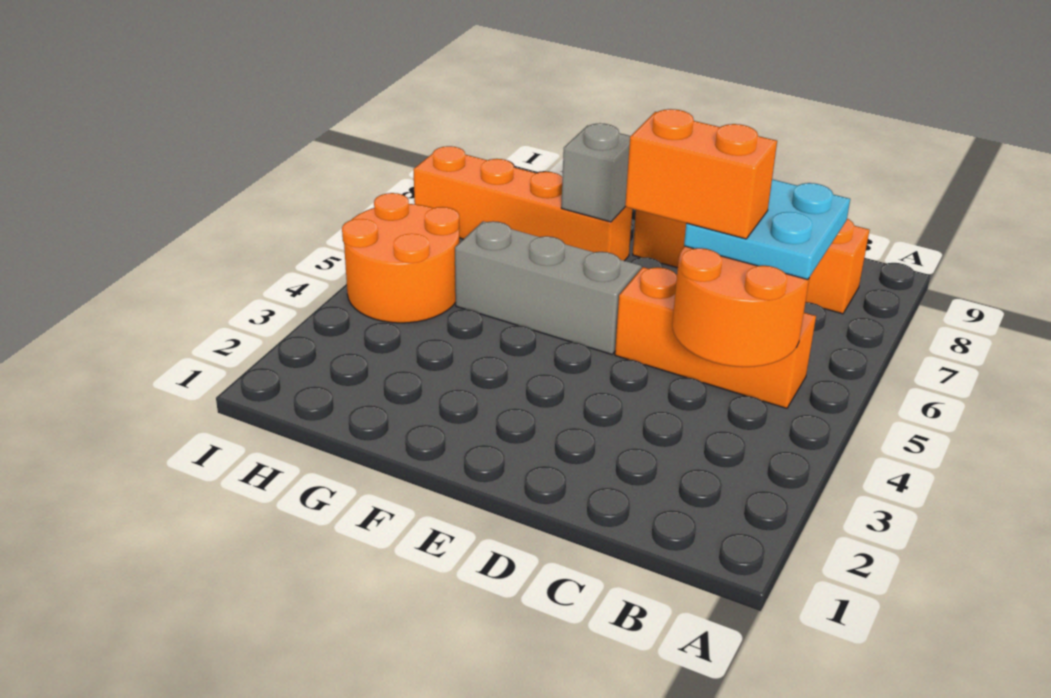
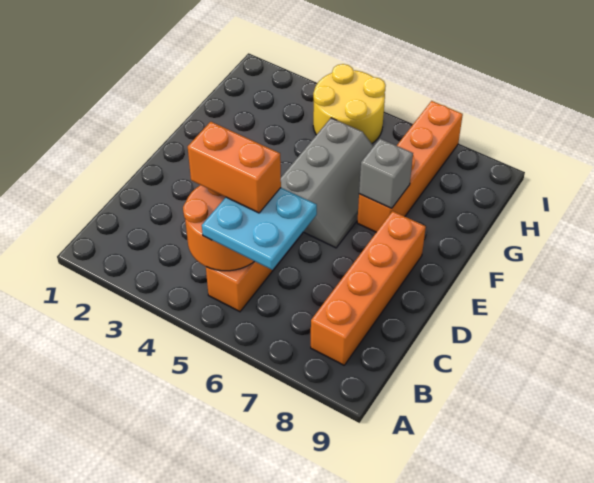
orange 1x2 brick [625,109,777,239] -> orange 1x2 brick turned to [188,122,281,213]
orange 2x2 round brick [342,193,459,323] -> yellow 2x2 round brick [313,64,386,143]

